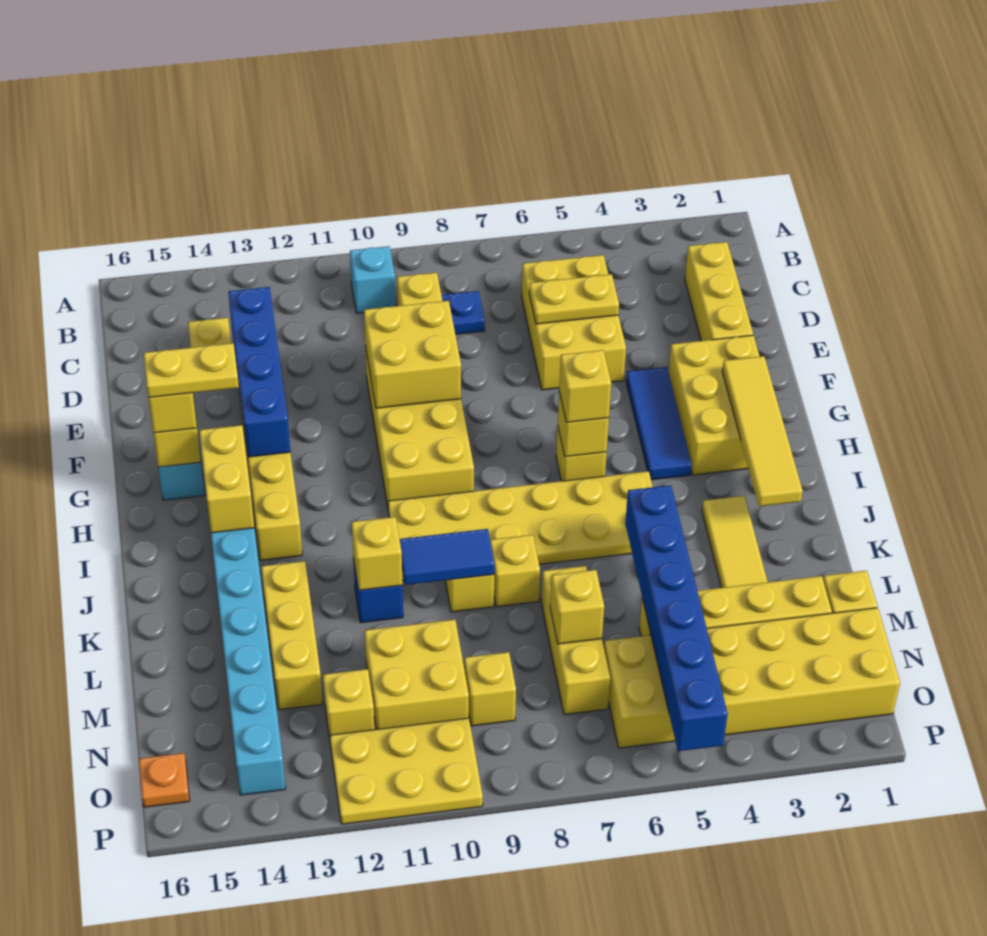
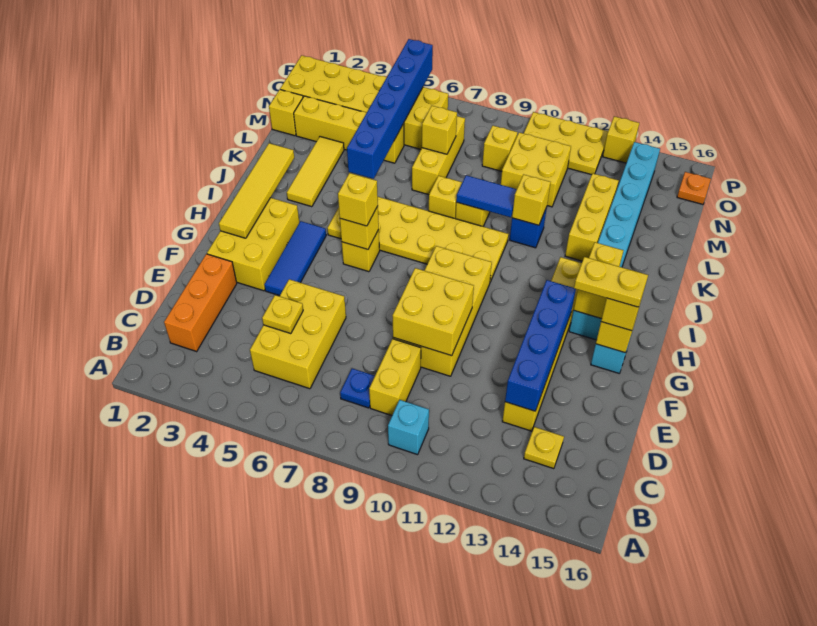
yellow 1x3 brick [685,242,753,341] -> orange 1x3 brick [164,254,237,351]
yellow 1x2 plate [529,274,619,324] -> yellow 1x1 plate [262,295,303,334]
yellow 1x1 brick [323,669,375,738] -> yellow 1x1 brick moved to [603,116,639,163]

